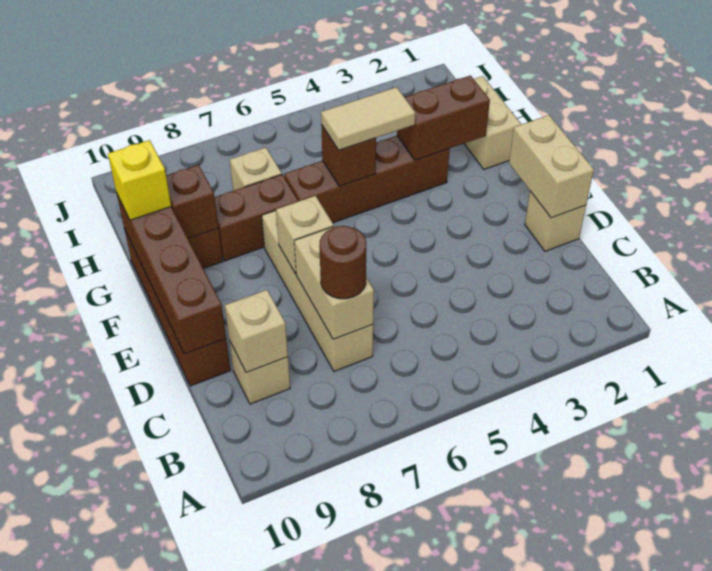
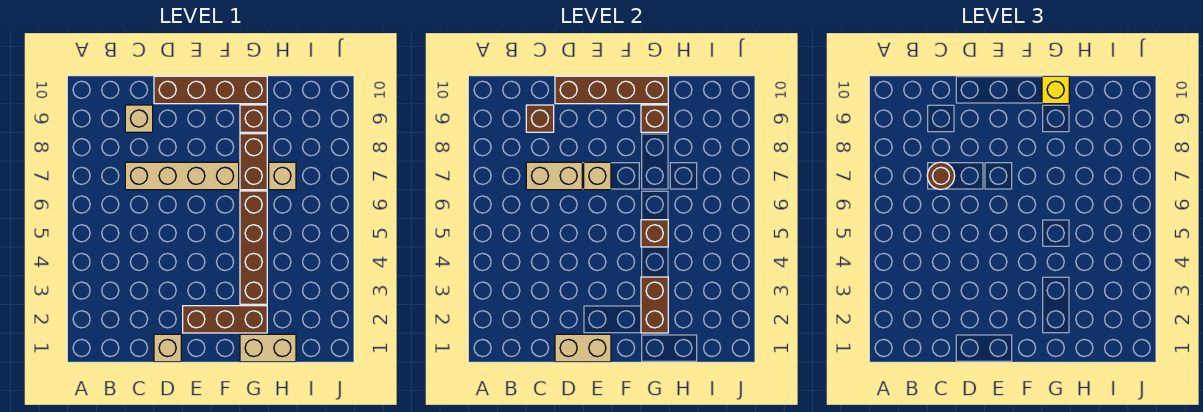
tan 1x1 brick [225,290,288,373] -> brown 1x1 brick [526,105,554,132]
none -> brown 1x3 brick [183,306,267,333]
tan 1x2 tile [321,87,415,150] -> none

